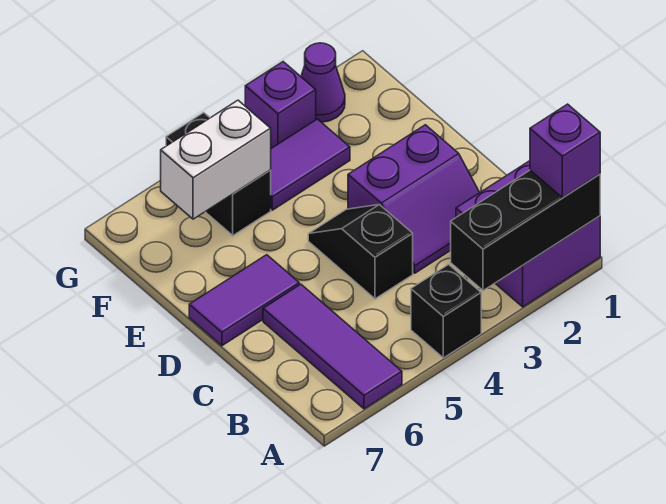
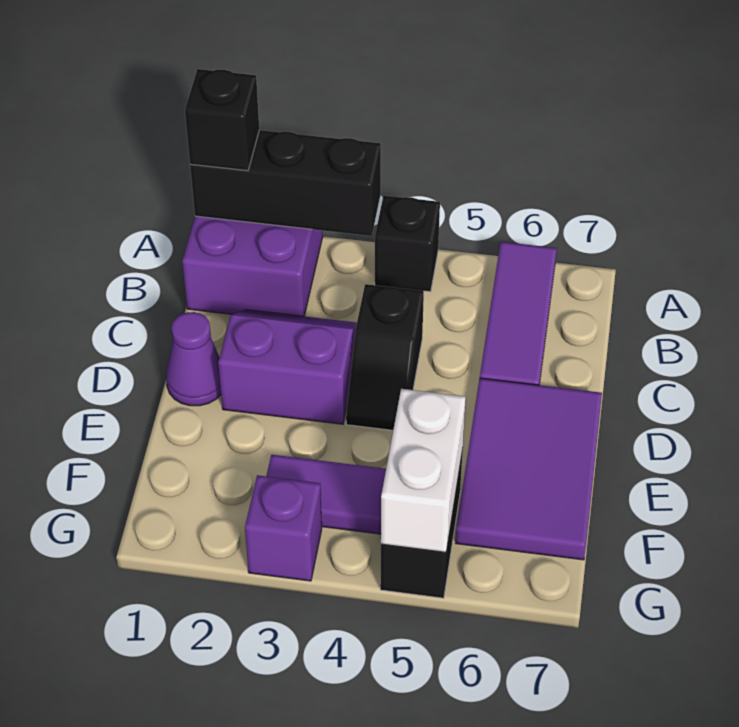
purple 1x1 brick [530,104,600,198] -> black 1x1 brick [185,69,259,171]
purple 1x2 tile [189,255,299,346] -> purple 2x3 tile [456,378,602,560]
white 1x2 brick [161,100,271,219] -> white 1x2 brick turned to [381,389,466,552]
purple 1x1 cone [301,43,345,122] -> purple 1x1 cone moved to [166,312,221,406]

